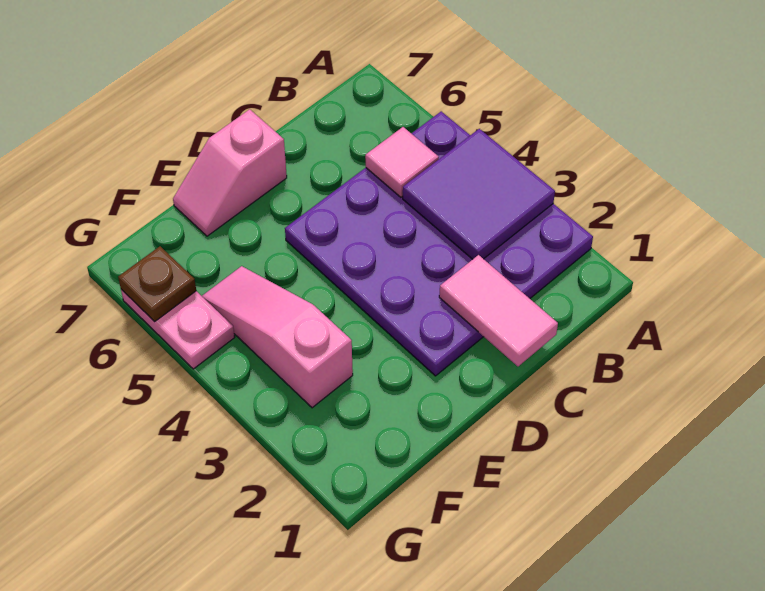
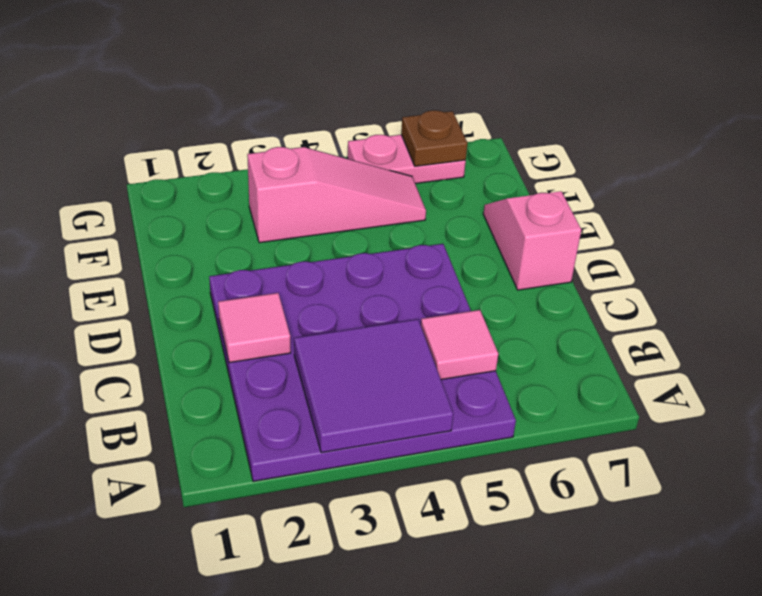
pink 1x2 tile [439,255,558,366] -> pink 1x1 tile [218,293,291,363]

